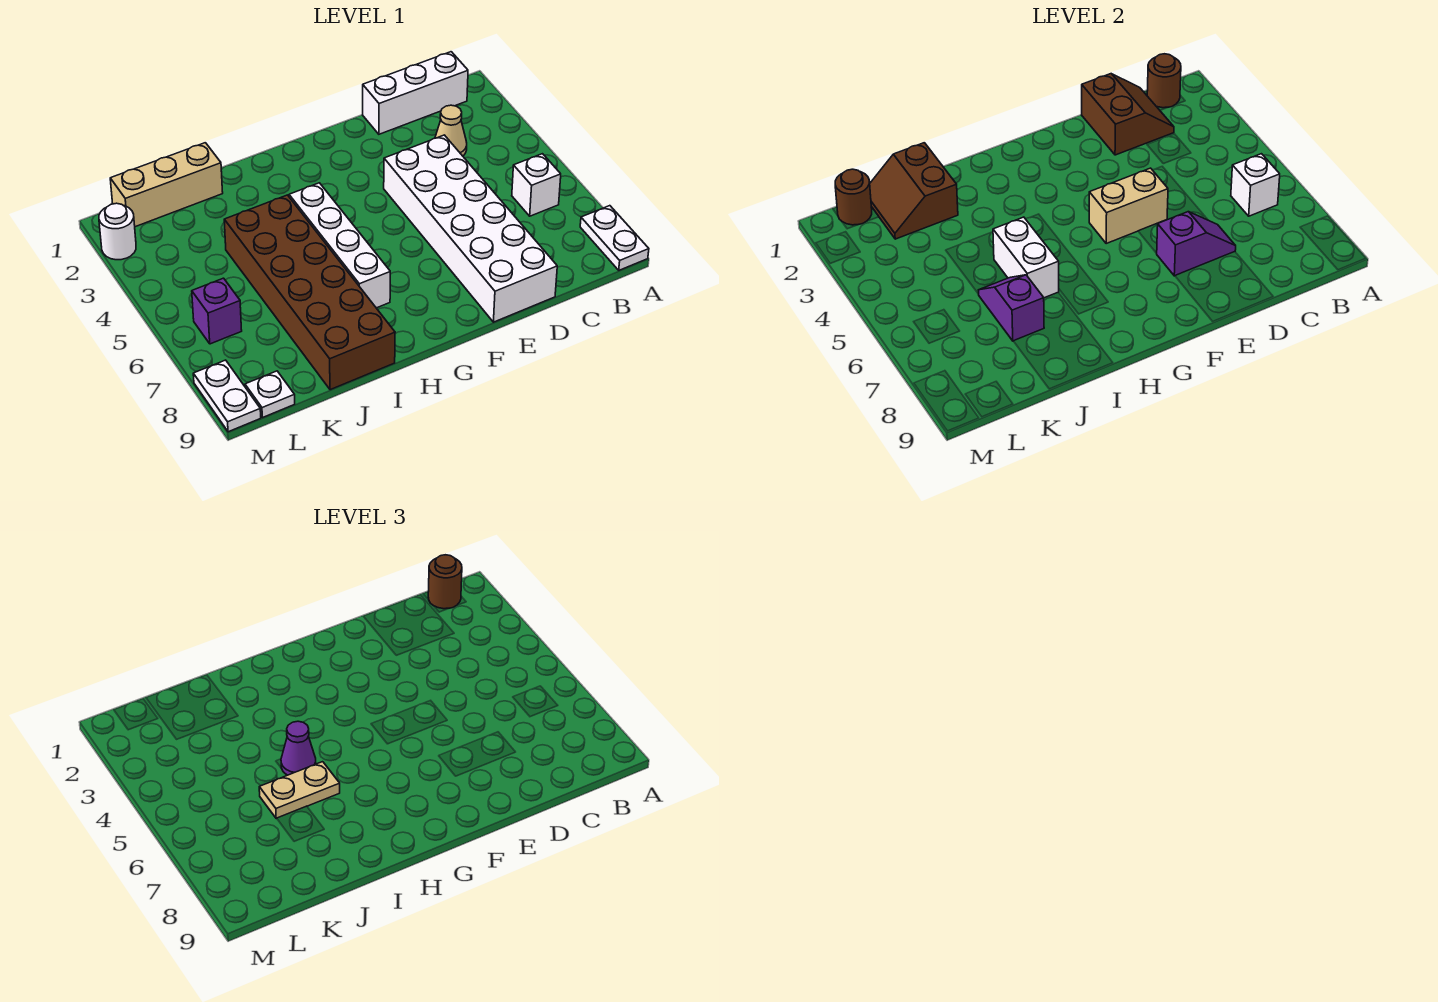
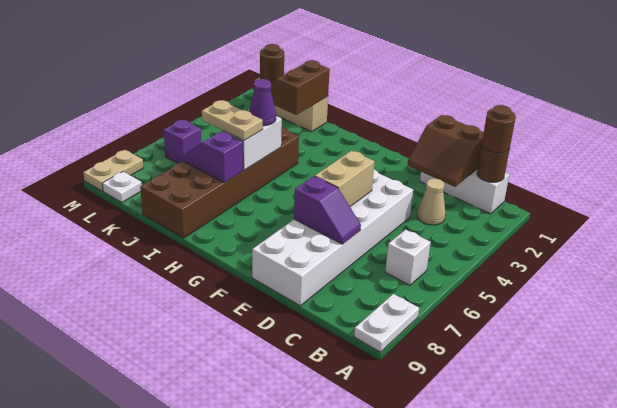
white 1x1 brick [1231,154,1280,216] -> none
brown 2x2 slope [1082,74,1174,155] -> brown 2x2 slope turned to [408,115,484,187]
tan 1x2 brick [1089,168,1168,243] -> tan 1x2 brick turned to [315,151,375,206]
white 1x4 brick [289,183,390,308] -> none
purple 1x2 slope [979,275,1044,341] -> purple 1x2 slope turned to [183,131,243,183]
white 1x1 round brick [99,203,136,260] -> none
white 1x2 plate [193,360,261,432] -> tan 1x2 plate [83,150,144,191]

